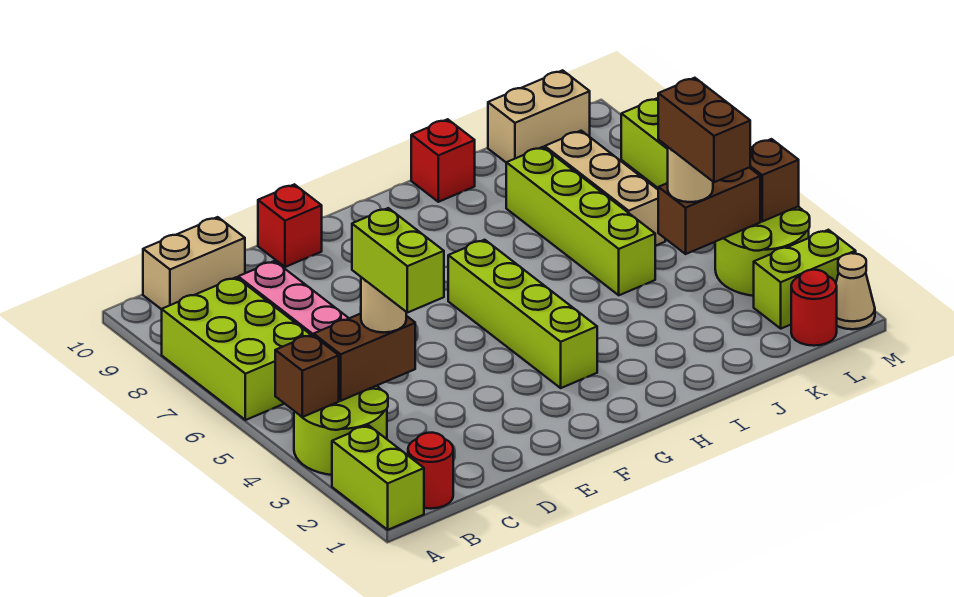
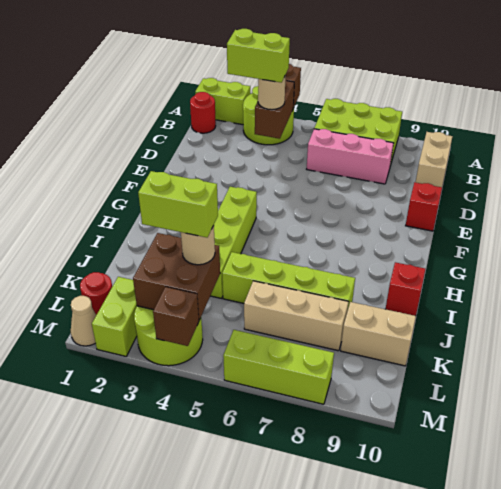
lime 1x4 brick [448,240,597,388] -> lime 1x4 brick turned to [210,187,257,298]
brown 1x2 brick [658,78,750,182] -> lime 1x2 brick [138,171,218,237]
brown 1x2 brick [658,168,760,254] -> brown 2x2 brick [133,233,220,320]
tan 1x2 brick [488,70,590,162] -> tan 1x2 brick turned to [341,302,416,366]

